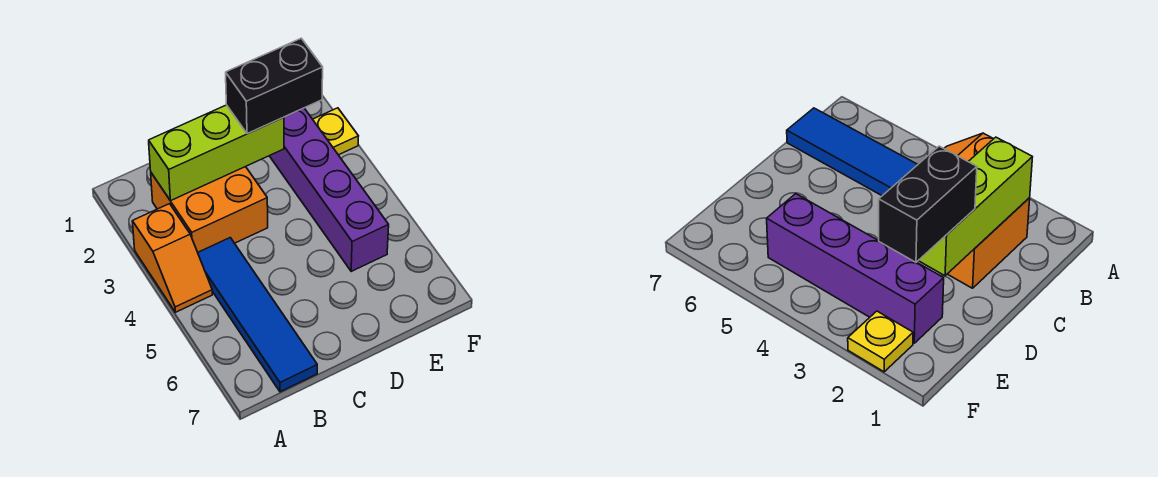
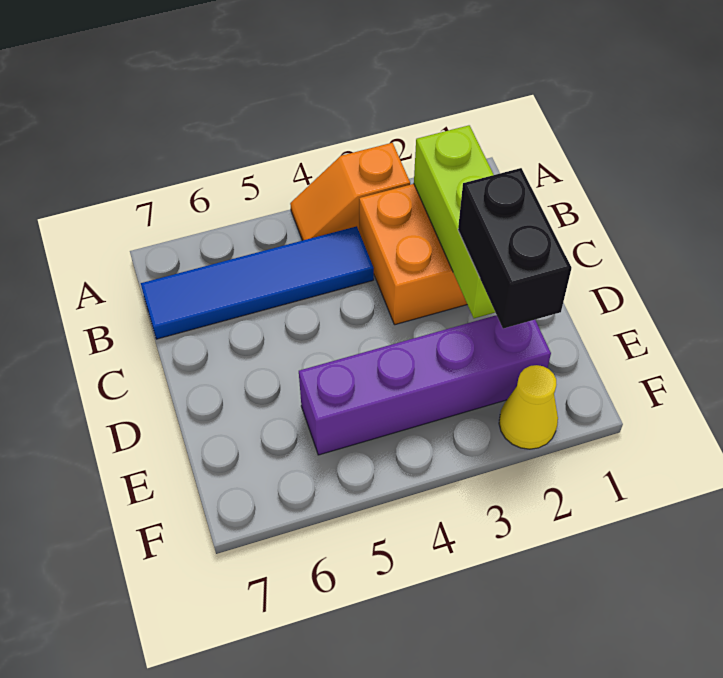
yellow 1x1 plate [313,108,358,155] -> yellow 1x1 cone [499,365,558,449]

